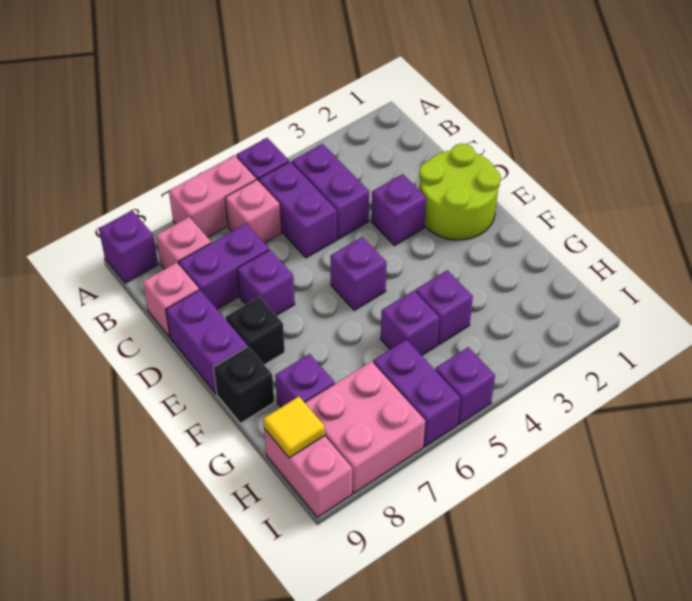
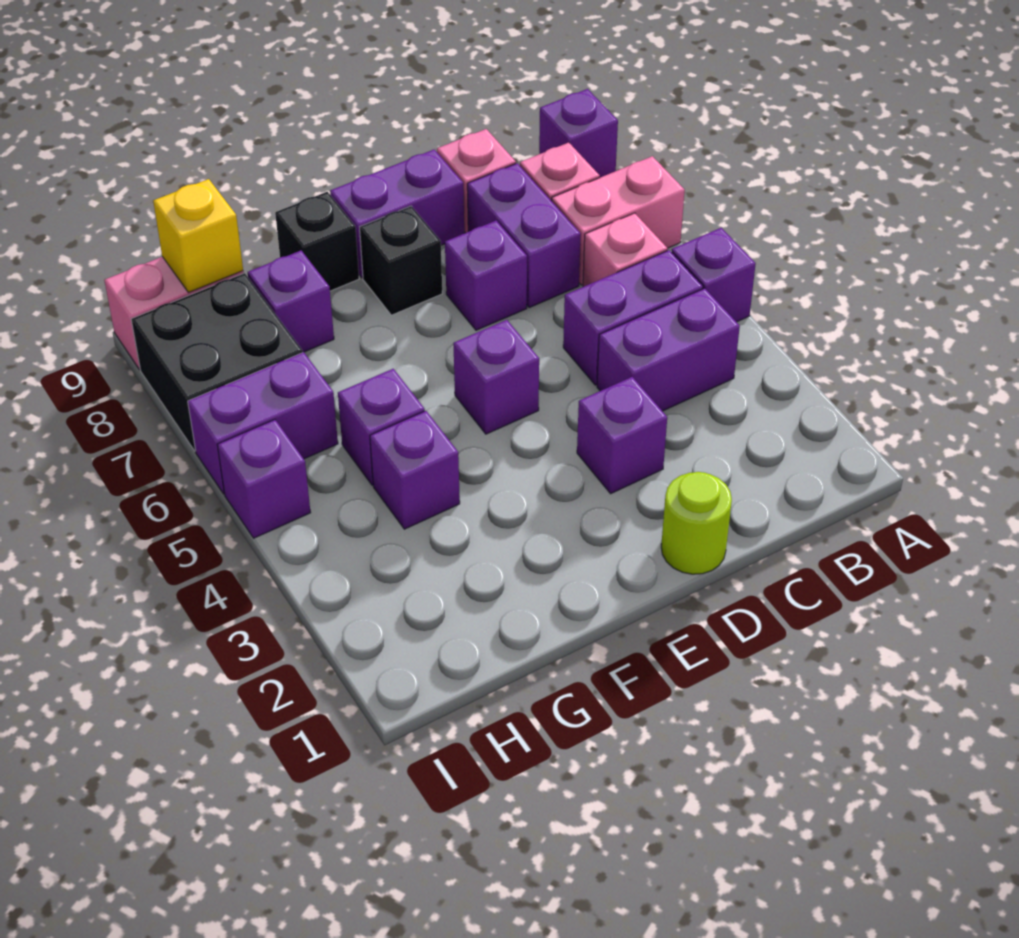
pink 1x2 brick [169,155,256,237] -> pink 1x2 brick turned to [552,156,685,285]
lime 2x2 round brick [419,144,501,240] -> lime 1x1 round brick [661,472,732,574]
pink 2x2 brick [305,361,425,493] -> black 2x2 brick [131,273,303,451]
yellow 1x1 tile [263,397,325,458] -> yellow 1x1 brick [153,179,243,293]

